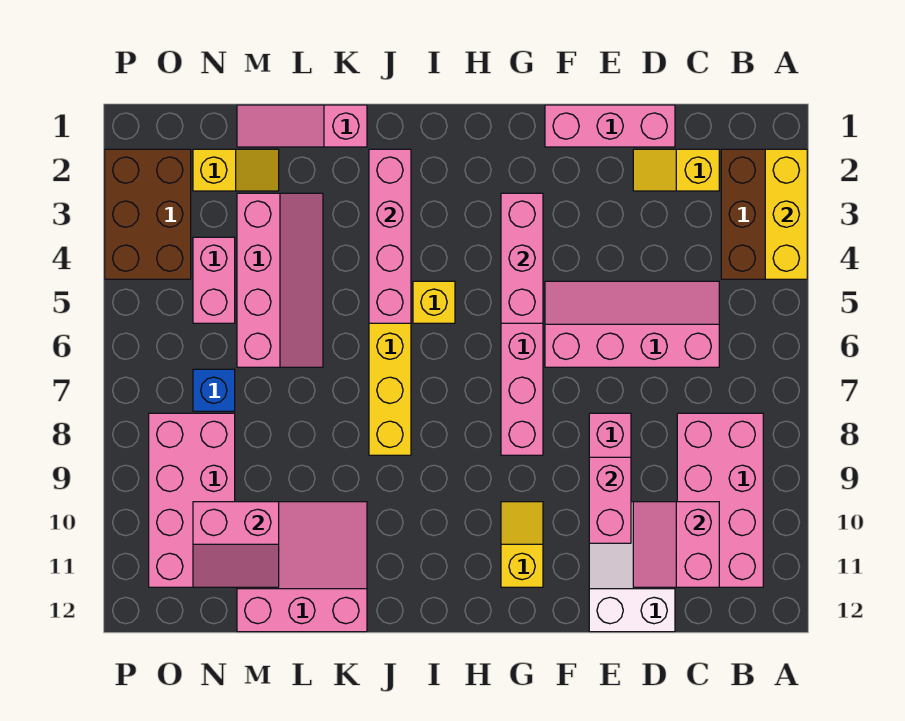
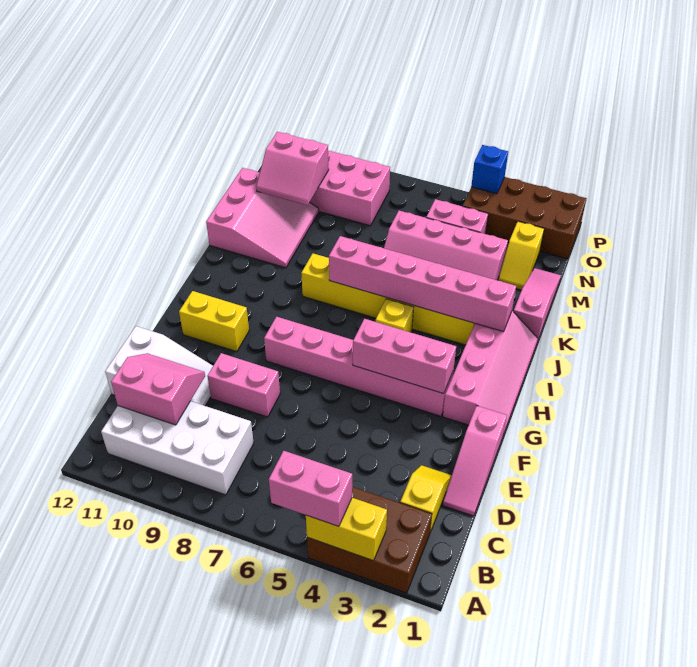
yellow 1x3 brick [765,149,807,279] -> yellow 1x2 brick [306,498,387,561]
pink 2x4 brick [677,413,763,587] -> white 2x4 brick [101,401,254,495]
pink 2x4 slope [545,281,719,367] -> pink 2x4 slope moved to [443,311,538,435]
pink 1x3 brick [545,105,675,147] -> pink 1x3 slope [443,406,507,516]
pink 1x2 brick [589,457,631,543] -> pink 1x2 brick moved to [269,451,352,526]
yellow 1x2 slope [501,502,543,587] -> yellow 1x2 brick [179,291,249,352]
pink 1x4 brick [369,149,411,323] -> pink 1x6 brick [329,236,516,332]
pink 2x2 slope [193,502,279,587] -> pink 2x2 slope turned to [256,132,329,205]
blue 1x1 brick [193,369,235,411] -> blue 1x1 brick moved to [471,145,508,194]
brown 2x3 brick [105,149,191,279] -> brown 2x4 brick [463,177,587,259]

